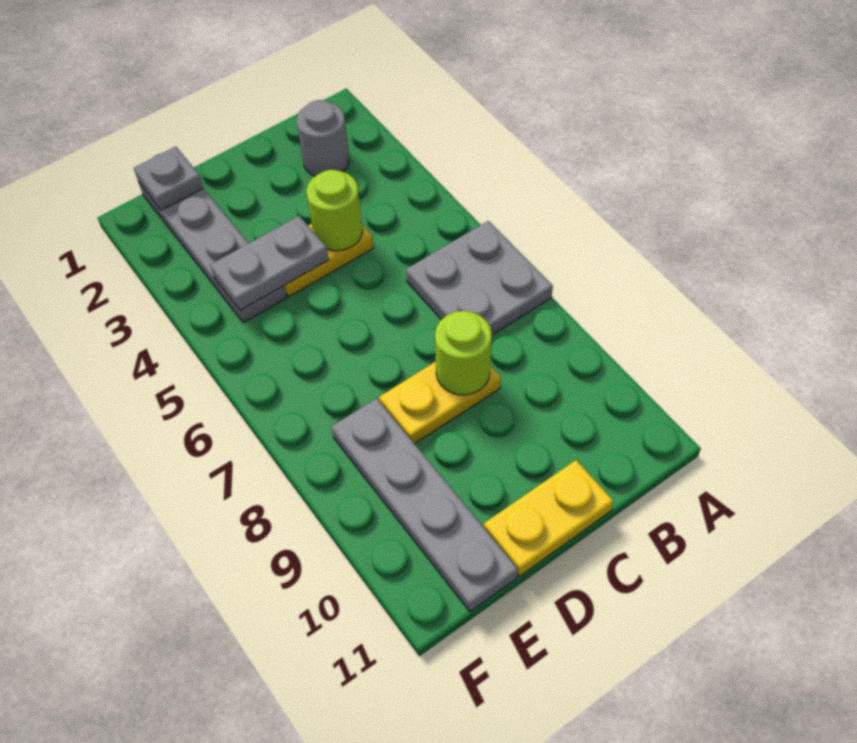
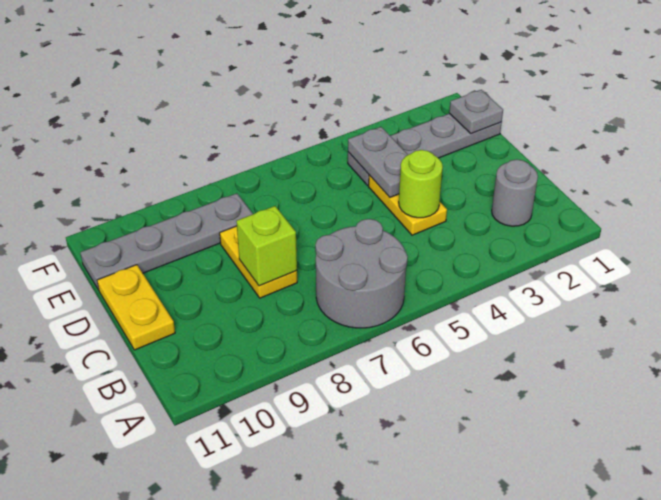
grey 2x2 plate [406,221,553,335] -> grey 2x2 round brick [315,219,408,328]
lime 1x1 round brick [435,311,492,395] -> lime 1x1 brick [236,206,297,286]

